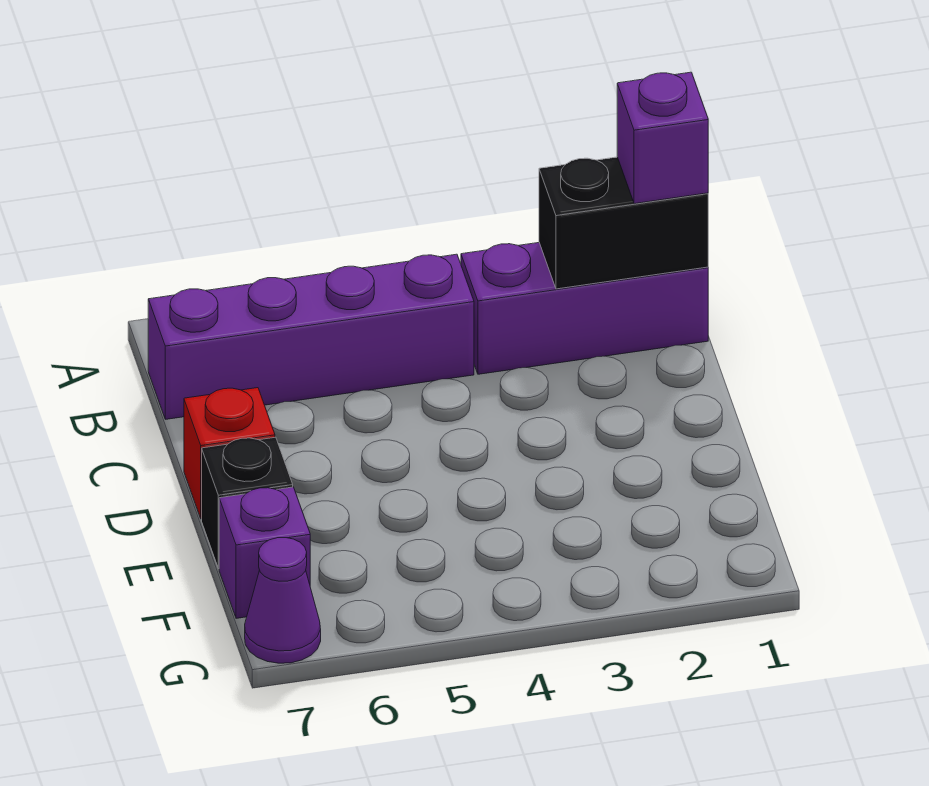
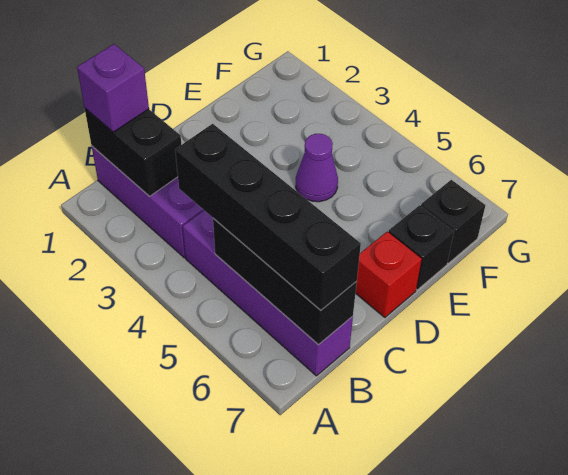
none -> black 1x4 brick [175,124,361,310]
none -> black 1x3 brick [213,218,357,345]
purple 1x1 brick [219,487,310,618] -> black 1x1 brick [421,180,485,263]
purple 1x1 cone [245,538,321,663] -> purple 1x1 cone moved to [296,134,338,202]

